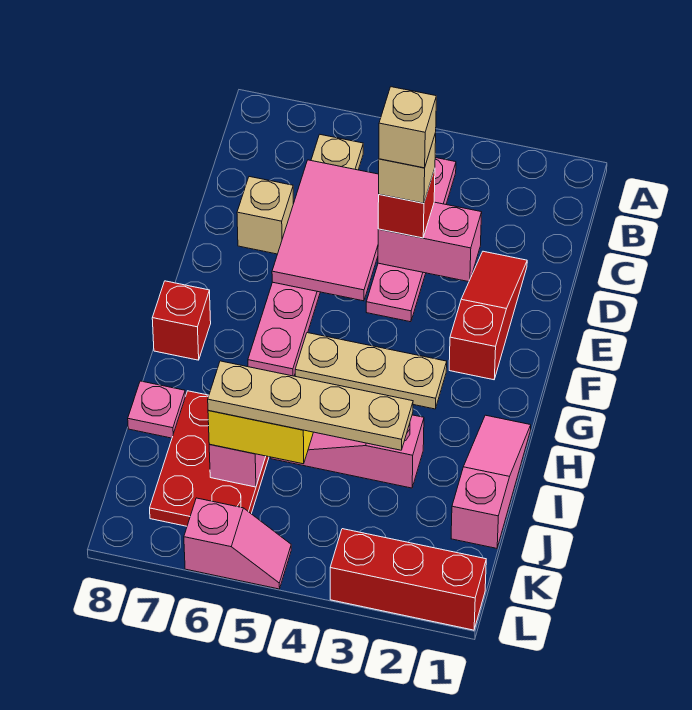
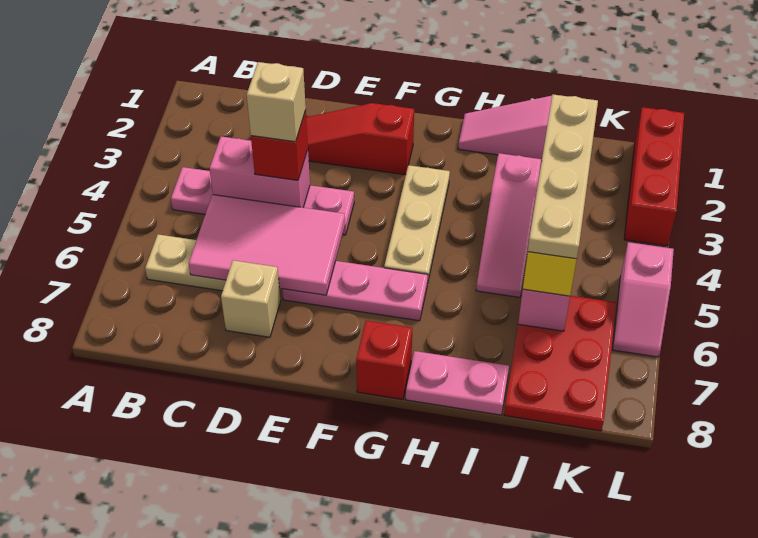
pink 1x2 brick [378,202,482,282] -> pink 1x2 brick turned to [209,136,310,208]
tan 1x1 brick [379,87,436,168] -> none
red 2x3 plate [150,391,269,526] -> red 2x3 plate turned to [504,296,616,431]
pink 1x1 plate [128,381,185,438] -> pink 1x2 plate [406,351,509,415]
pink 1x2 slope [184,498,291,589] -> pink 1x2 slope turned to [613,242,674,357]

